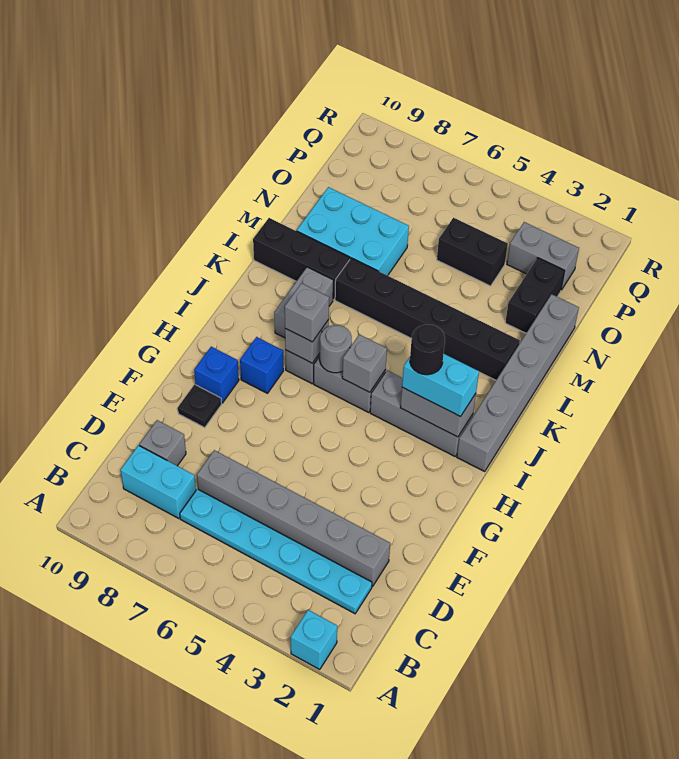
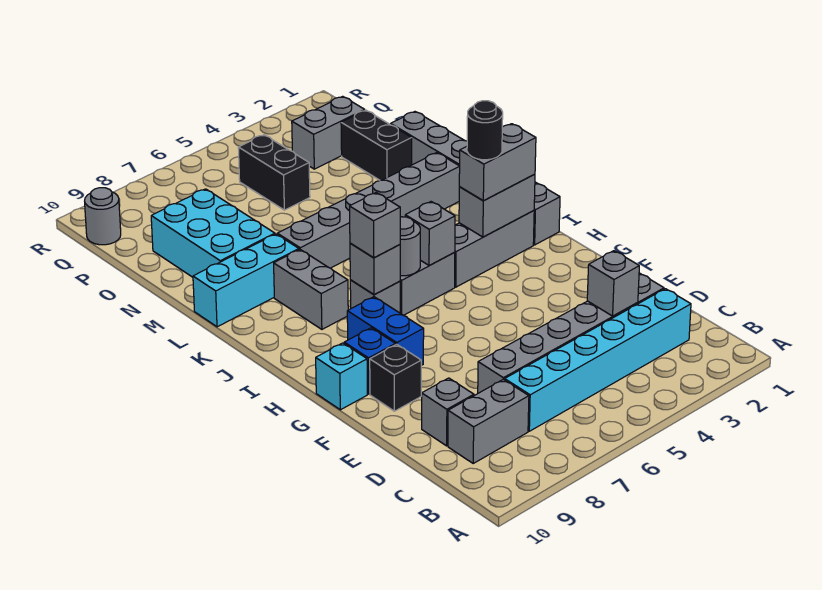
cyan 1x1 brick [291,610,337,669] -> cyan 1x1 brick moved to [316,343,367,410]
cyan 1x6 plate [180,489,372,614] -> cyan 1x6 brick [505,289,691,431]
cyan 1x2 brick [120,445,196,519] -> grey 1x2 brick [448,379,529,463]
none -> grey 1x1 brick [587,251,639,316]
black 1x1 plate [178,385,222,428] -> black 1x1 brick [370,344,421,411]
blue 1x1 brick [240,337,284,393] -> blue 1x2 brick [347,297,424,365]
cyan 1x2 brick [402,354,479,417] -> grey 1x2 brick [459,124,536,201]
black 1x6 brick [335,258,520,380] -> grey 1x6 brick [277,153,460,268]
black 1x3 brick [253,218,350,300] -> cyan 1x3 brick [193,234,299,327]
cyan 2x3 brick [297,187,409,276] -> cyan 2x3 brick turned to [151,189,275,277]
black 1x2 brick [437,218,508,286] -> black 1x2 brick turned to [238,135,310,210]
none -> grey 1x1 round brick [85,188,121,245]

